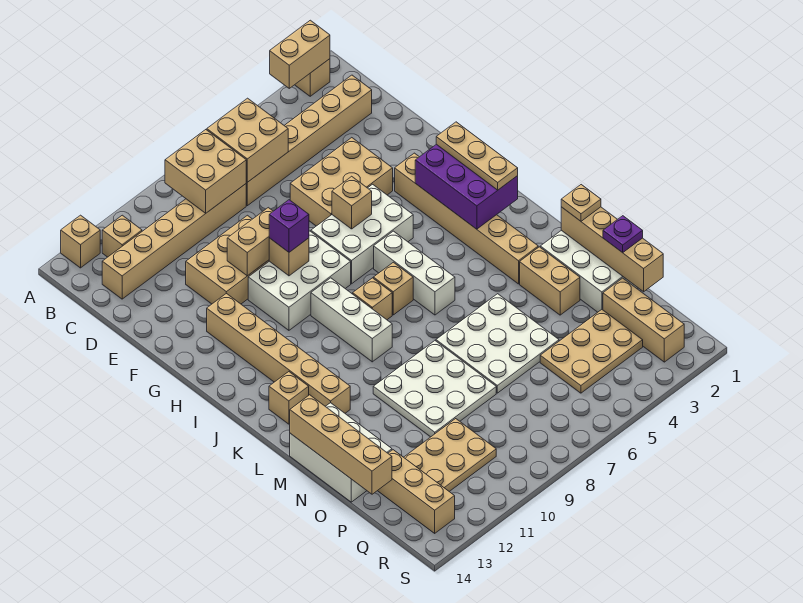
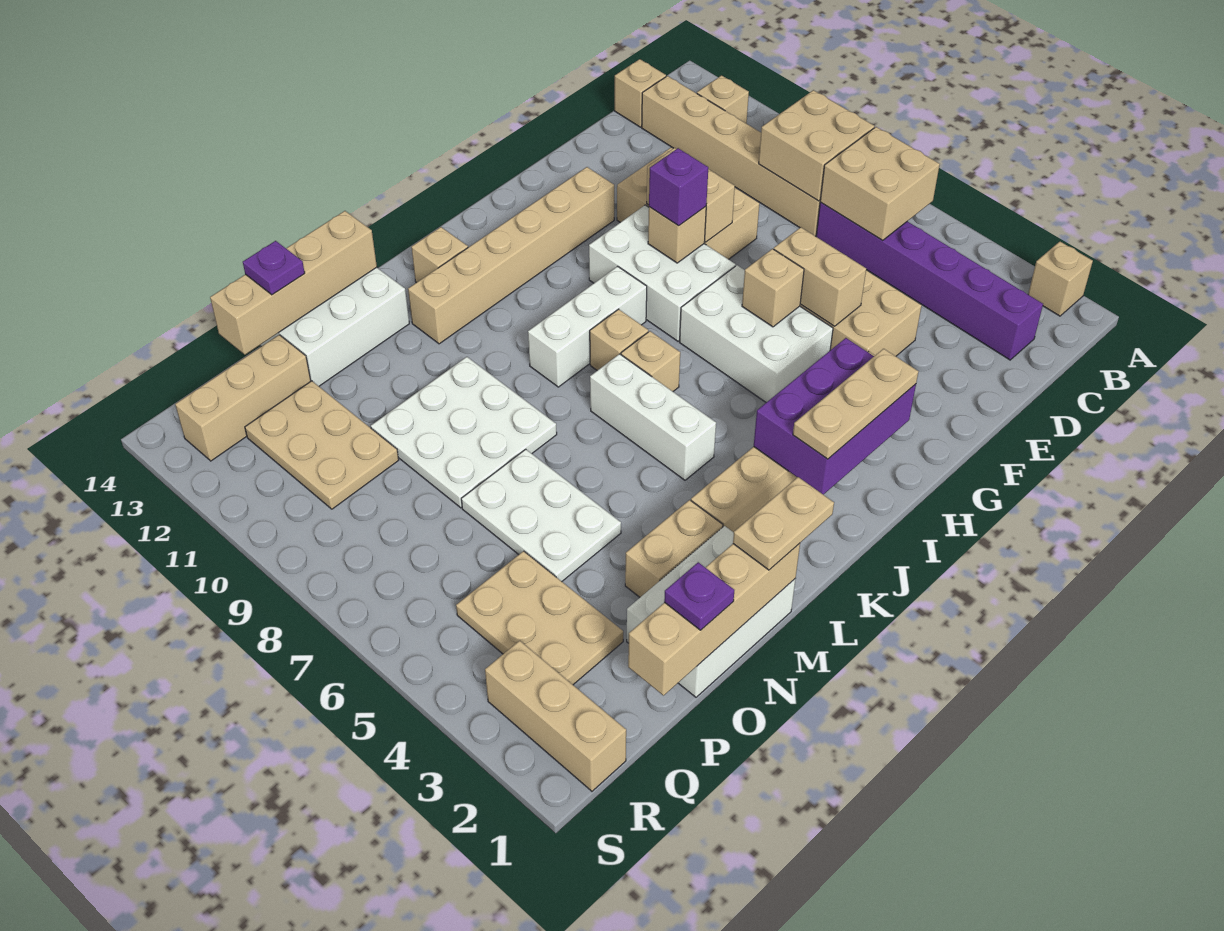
tan 1x2 brick [270,20,330,88] -> tan 1x2 brick moved to [774,227,866,326]
tan 1x1 brick [61,215,100,268] -> tan 1x1 brick moved to [615,59,666,127]
tan 1x6 brick [246,75,372,206] -> purple 1x6 brick [816,202,1043,360]
white 1x3 brick [374,231,455,315] -> white 1x3 brick turned to [590,354,716,480]
tan 1x1 plate [561,185,601,221] -> tan 1x2 plate [733,477,834,570]
white 3x3 plate [436,294,559,393] -> white 2x3 plate [461,449,621,581]
none -> purple 1x1 plate [243,241,305,295]
tan 1x3 brick [603,278,684,362] -> tan 1x3 brick turned to [485,641,626,791]

